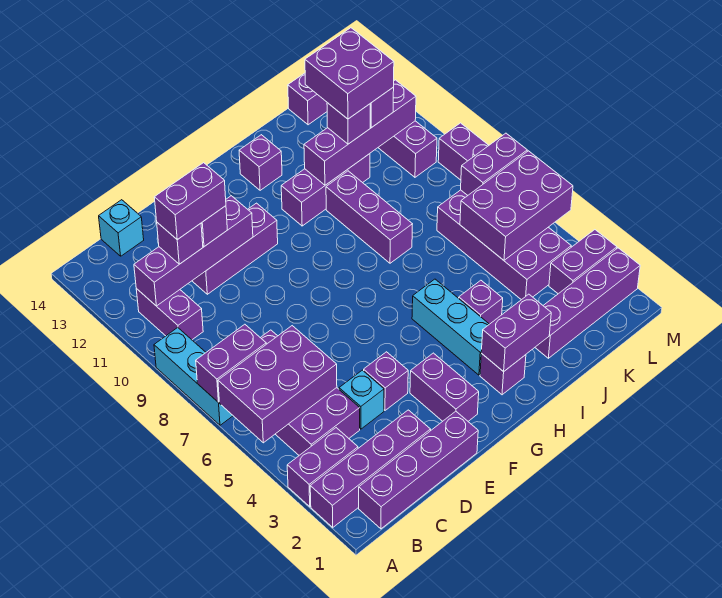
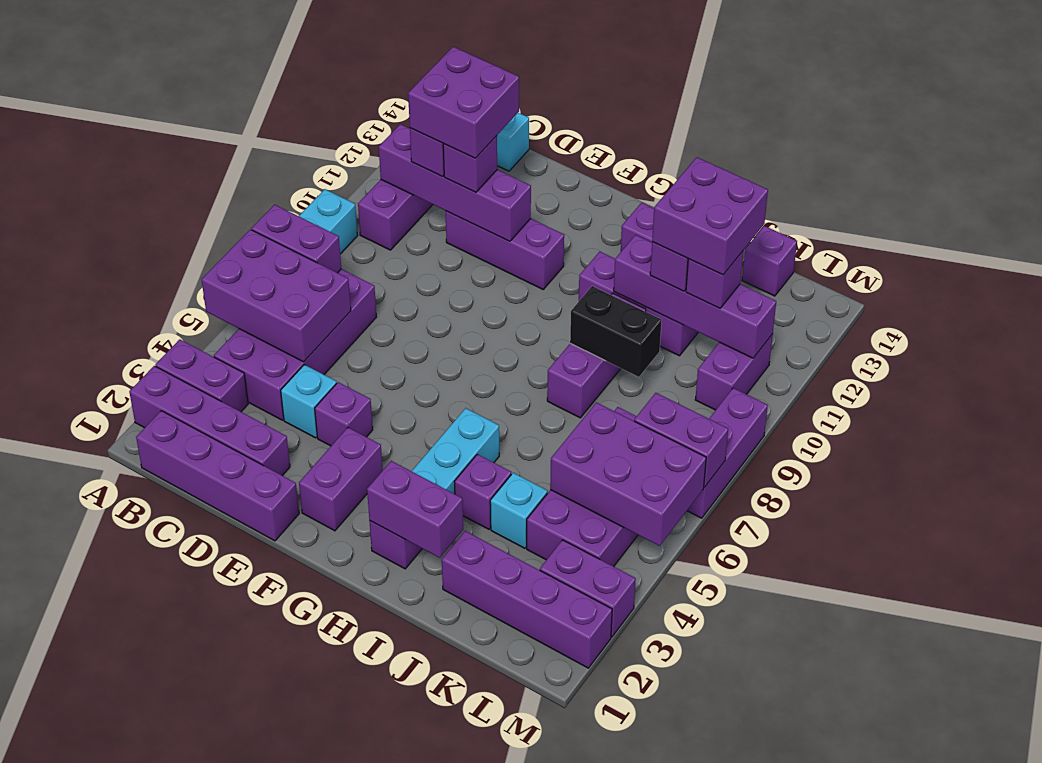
purple 1x2 brick [154,163,226,240] -> purple 2x2 brick [408,47,519,158]
none -> black 1x2 brick [570,286,662,377]
none -> cyan 1x1 brick [490,473,548,548]

